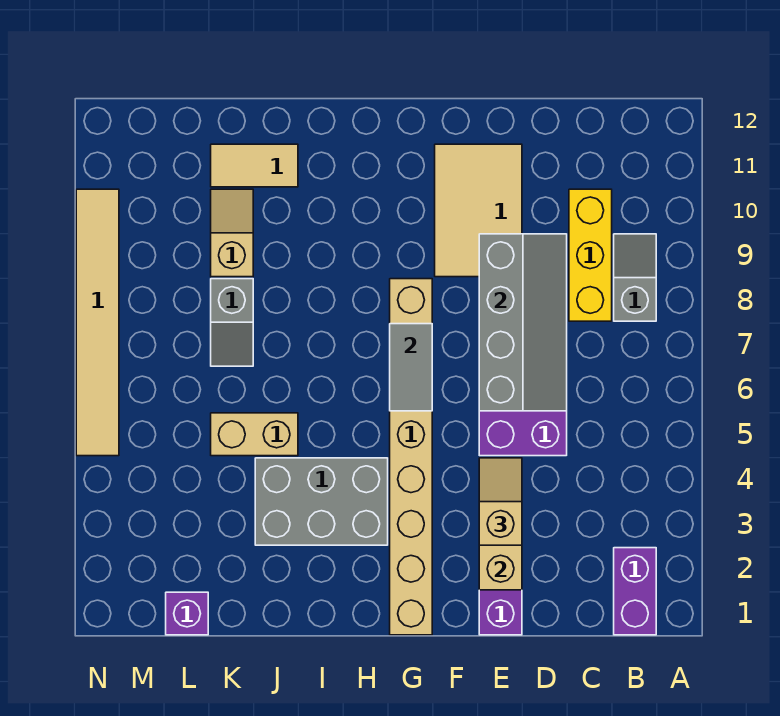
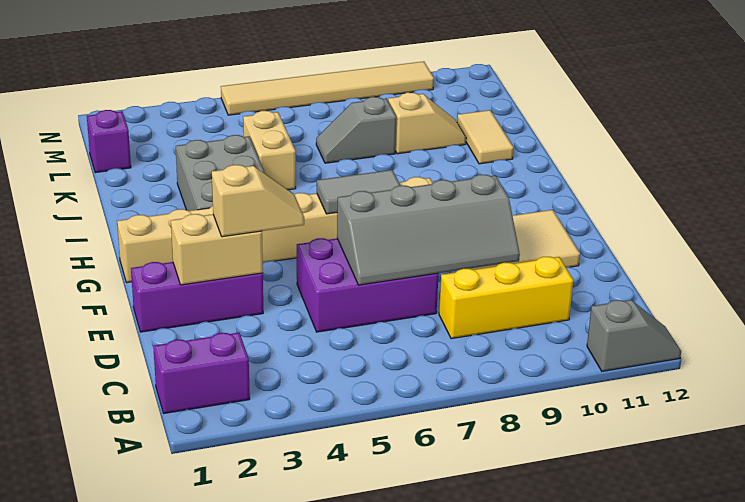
grey 1x2 slope [614,234,656,321] -> grey 1x2 slope moved to [587,300,681,371]

